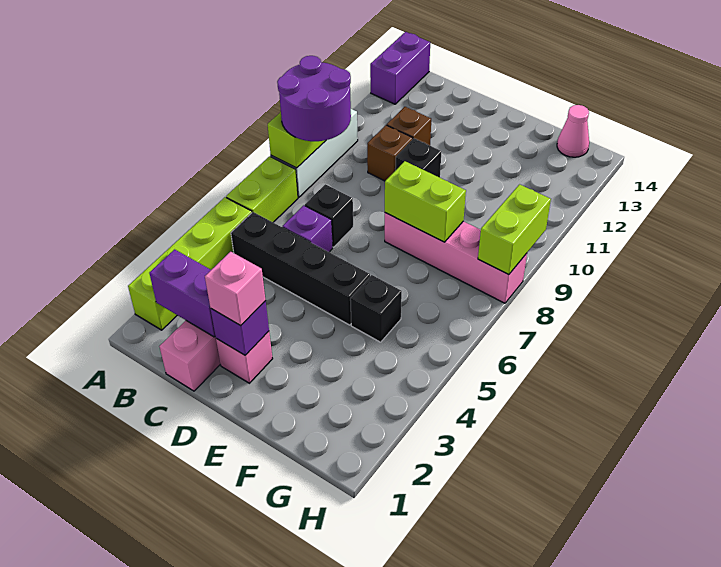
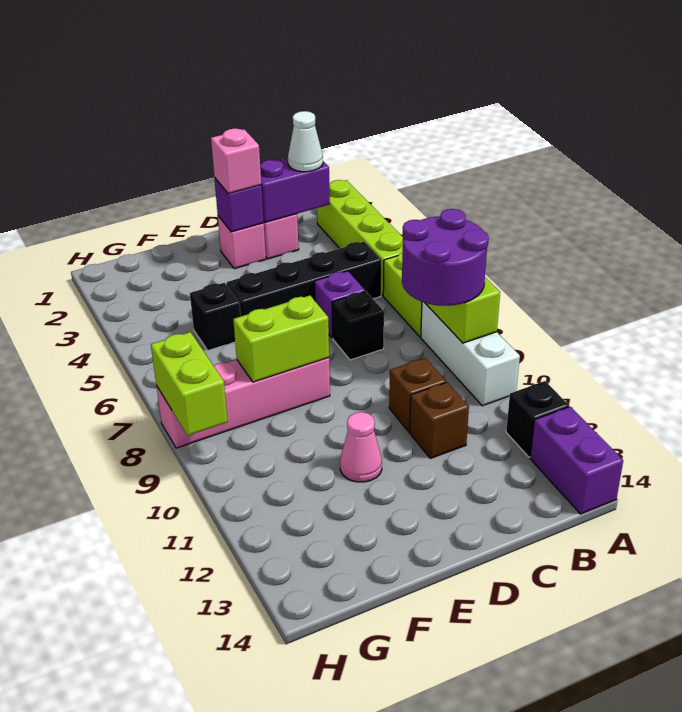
none -> white 1x1 cone [288,111,323,172]
black 1x1 brick [395,138,442,178] -> black 1x1 brick moved to [506,381,569,457]
pink 1x1 cone [557,105,589,157] -> pink 1x1 cone moved to [340,412,382,482]

